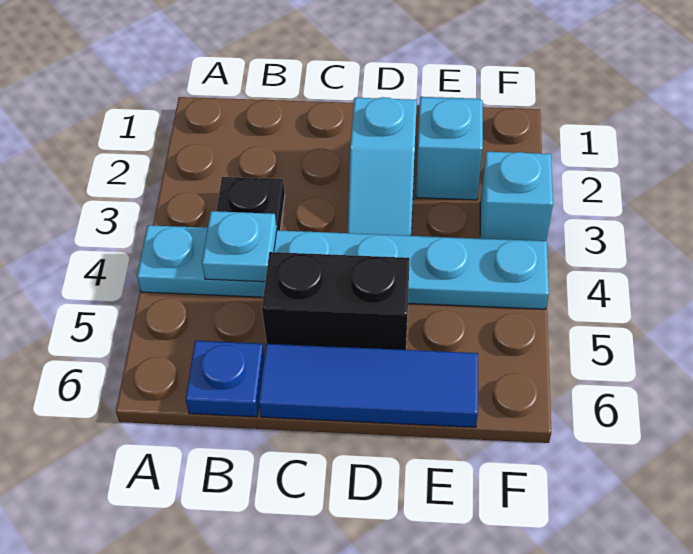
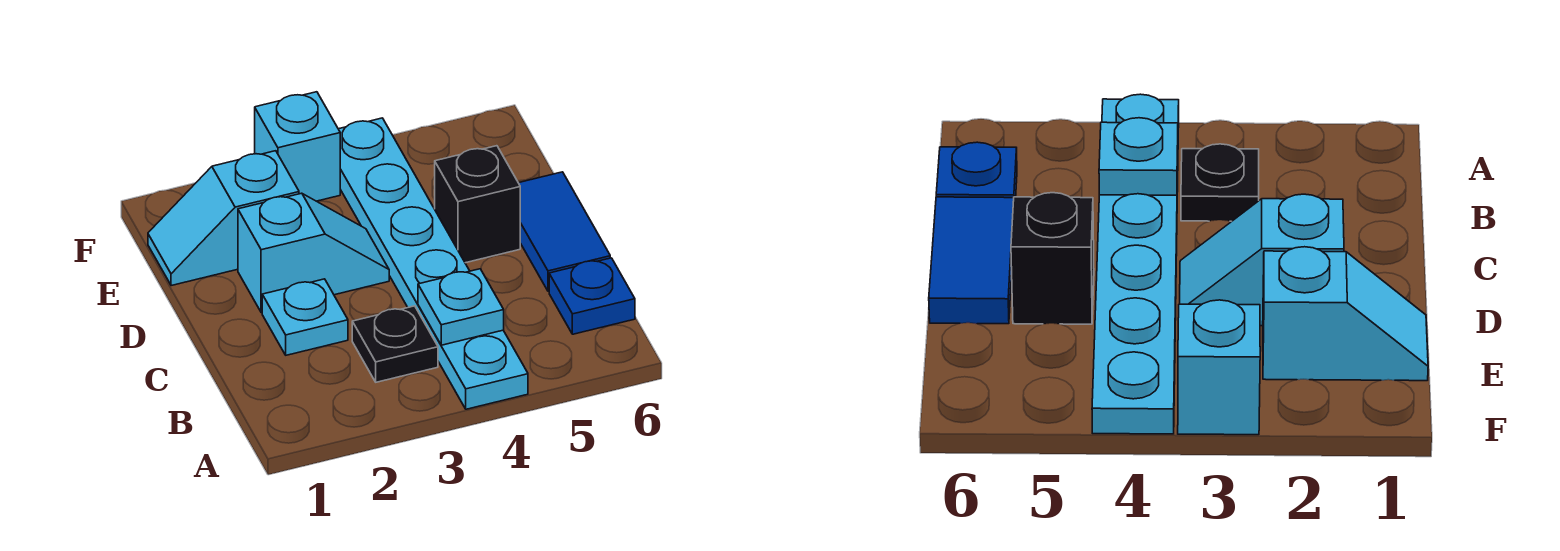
none -> cyan 1x1 plate [262,279,348,355]
black 1x2 brick [262,252,410,350] -> black 1x1 brick [435,146,520,263]
blue 1x3 tile [259,344,478,427] -> blue 1x2 tile [519,172,610,291]

